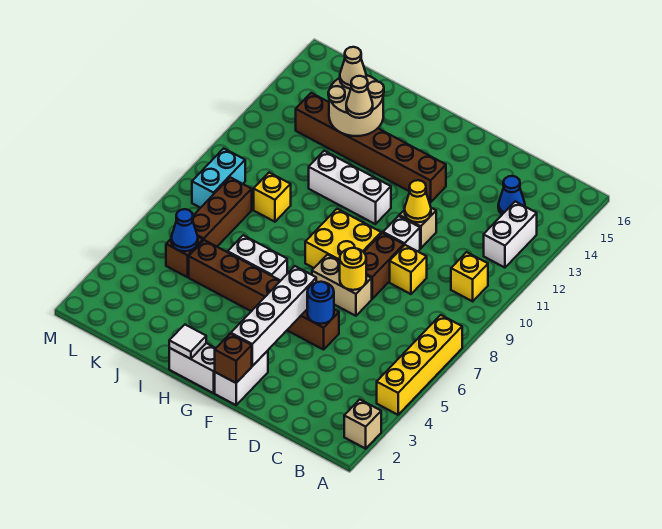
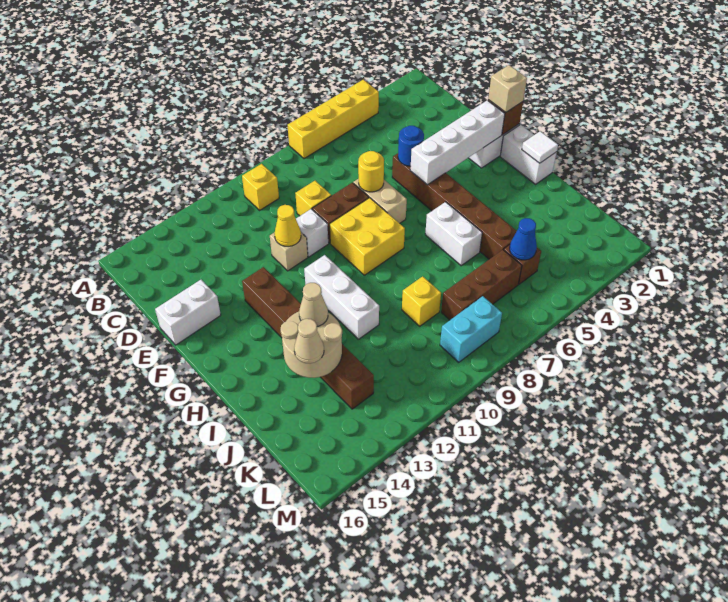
tan 1x1 brick [344,399,381,449] -> tan 1x1 brick moved to [488,65,527,113]
white 1x2 brick [484,202,537,268] -> white 1x2 brick moved to [155,280,221,345]
blue 1x1 cone [498,176,525,214] -> none

